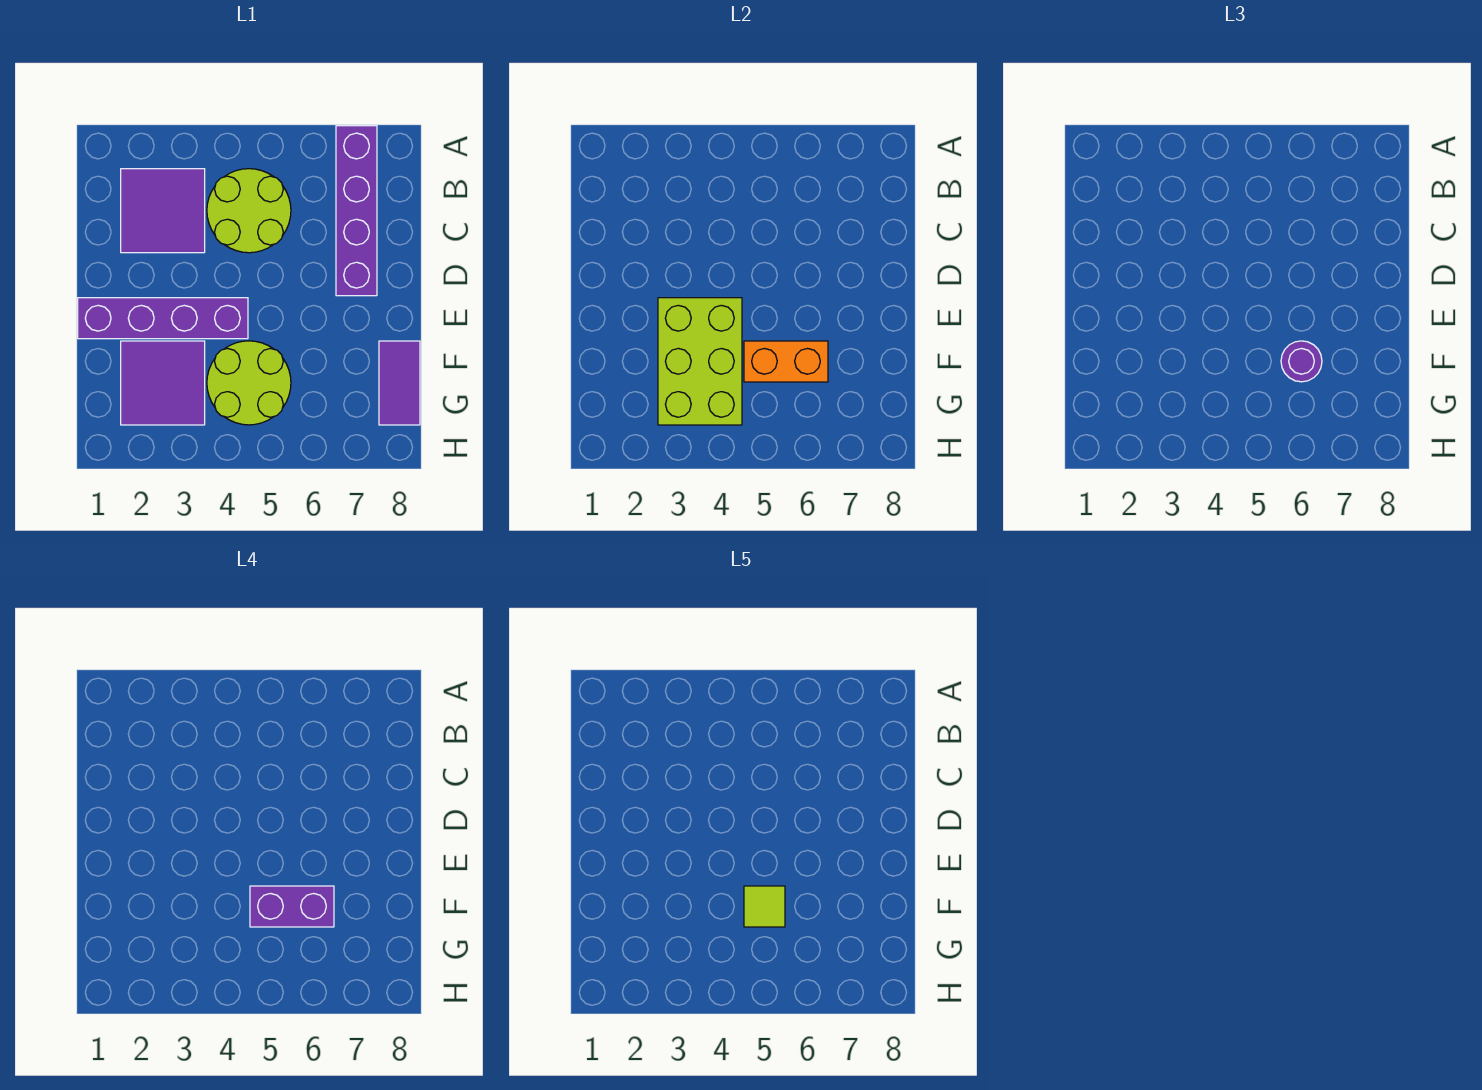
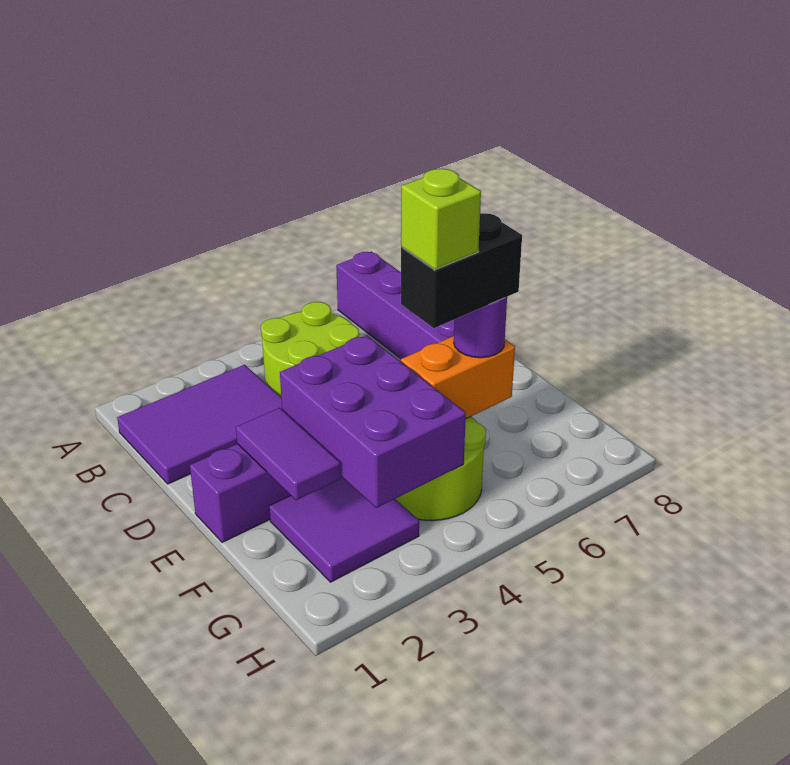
purple 2x2 tile [121,169,205,253] -> purple 2x3 tile [117,365,282,484]
lime 2x3 brick [658,298,742,425] -> purple 2x3 brick [280,335,466,508]
purple 1x2 brick [250,886,334,927] -> black 1x2 brick [401,213,522,328]
lime 1x1 tile [744,886,785,927] -> lime 1x1 brick [401,169,481,270]
purple 1x2 tile [379,341,420,425] -> purple 1x2 tile moved to [236,408,341,500]

